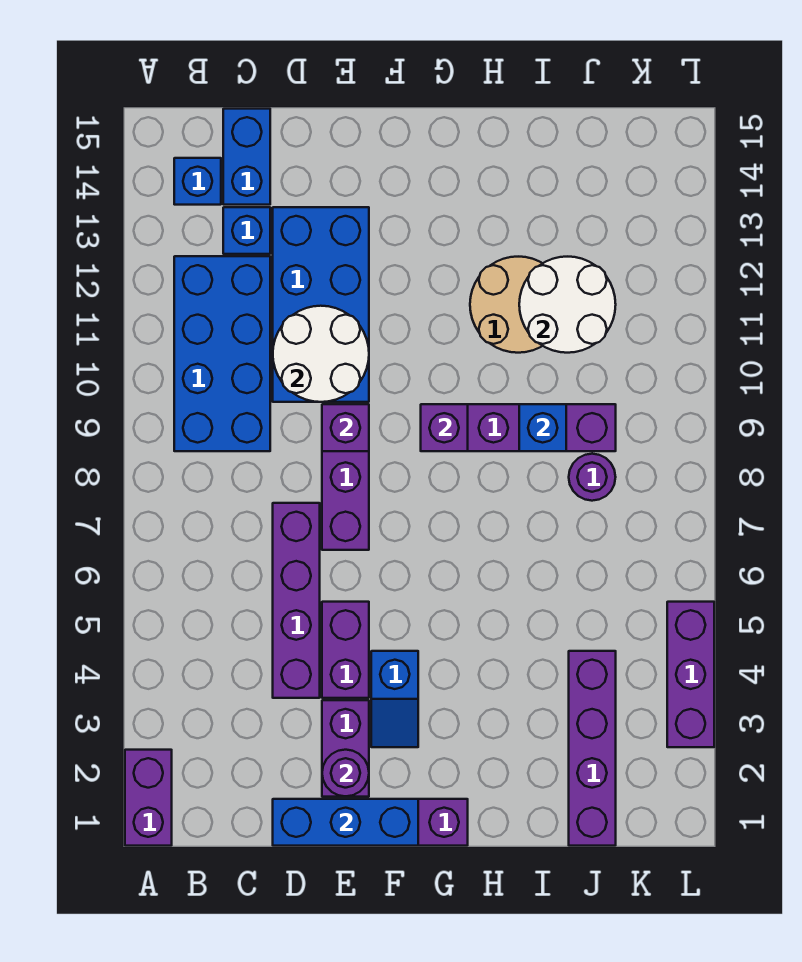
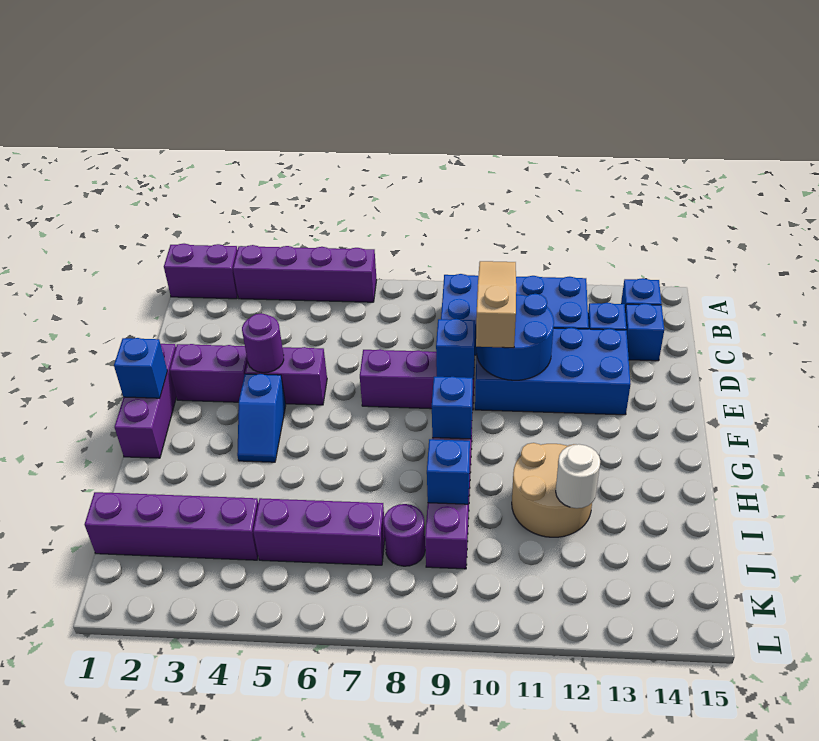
none -> tan 1x3 slope [476,261,516,348]
blue 1x2 brick [223,109,270,205] -> blue 1x1 brick [625,304,664,361]
blue 1x3 brick [273,799,418,846] -> blue 1x1 brick [114,338,167,398]
purple 1x4 brick [273,503,320,698] -> purple 1x4 brick moved to [233,245,377,302]
white 2x2 round brick [273,306,369,402] -> blue 2x2 round brick [477,294,554,380]
purple 1x1 round brick [322,750,369,796] -> purple 1x1 round brick moved to [242,313,284,373]
purple 1x1 brick [322,404,369,451] -> blue 1x1 brick [436,319,475,379]
blue 1x2 slope [371,651,418,747] -> blue 1x2 slope turned to [237,374,286,462]
purple 1x1 brick [421,404,468,451] -> blue 1x1 brick [432,377,473,439]
white 2x2 round brick [519,257,616,353] -> white 1x1 round brick [556,444,600,508]
purple 1x3 brick [667,602,714,747] -> purple 1x3 brick moved to [253,498,385,565]

